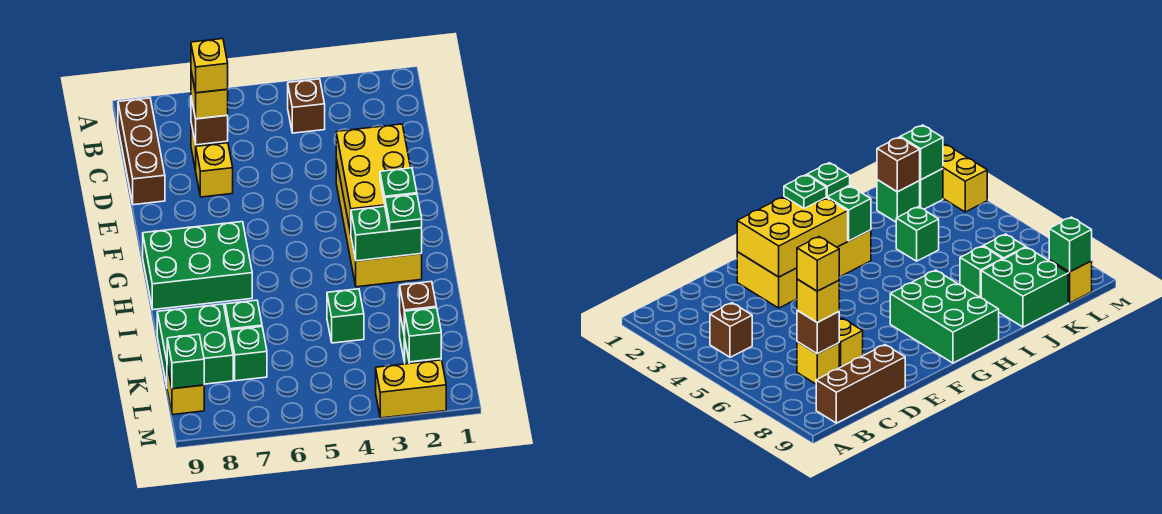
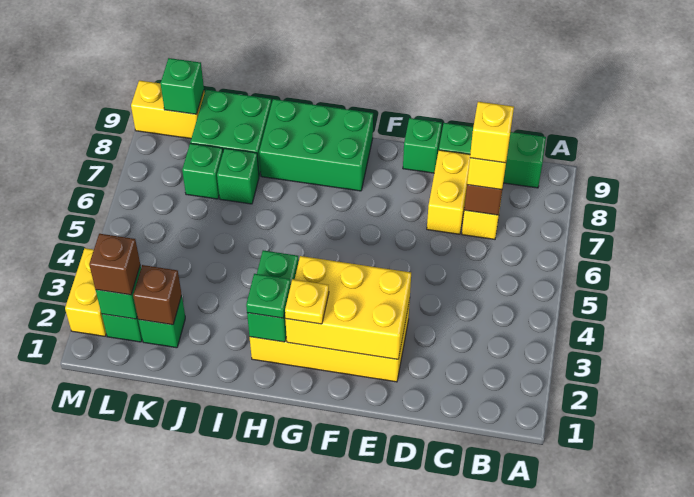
brown 1x1 brick [288,79,325,133] -> brown 1x1 brick moved to [89,234,140,295]
brown 1x3 brick [118,98,165,205] -> green 1x3 brick [439,123,546,188]
yellow 1x1 brick [196,143,233,197] -> yellow 1x2 brick [427,150,470,234]
green 1x1 plate [380,168,417,204] -> yellow 1x1 plate [285,279,329,324]
green 2x3 brick [143,222,252,310] -> green 2x3 brick turned to [259,99,373,191]
green 1x1 brick [327,289,364,343] -> green 1x1 brick moved to [403,118,442,173]
yellow 1x1 brick [167,366,204,415] -> yellow 1x2 brick [131,80,205,139]

